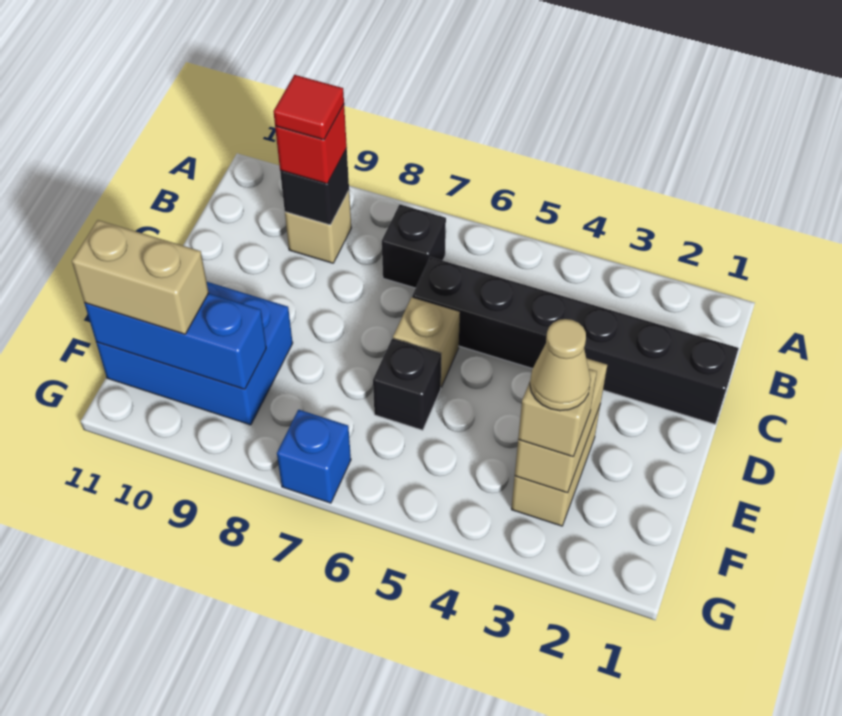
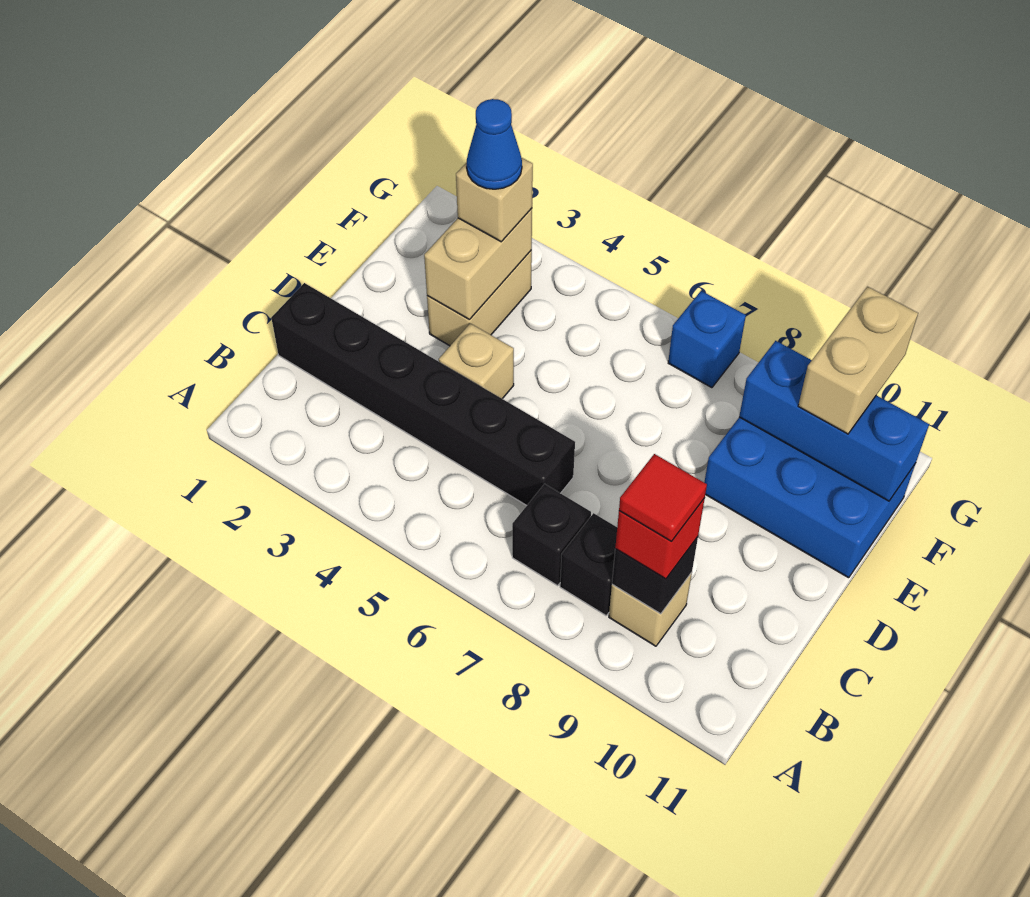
tan 1x1 brick [393,297,460,387] -> tan 1x1 brick moved to [439,323,514,399]
black 1x1 brick [373,339,441,430] -> black 1x1 brick moved to [560,513,617,615]
tan 1x1 cone [530,319,591,411] -> blue 1x1 cone [467,99,522,189]
tan 1x2 brick [72,220,209,334] -> tan 1x2 brick turned to [798,287,918,434]

